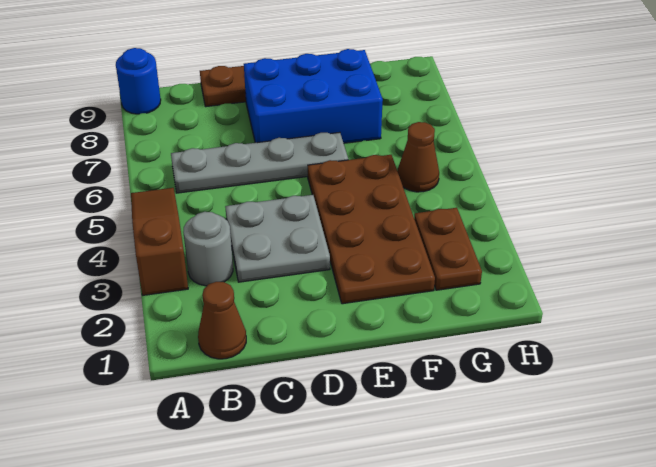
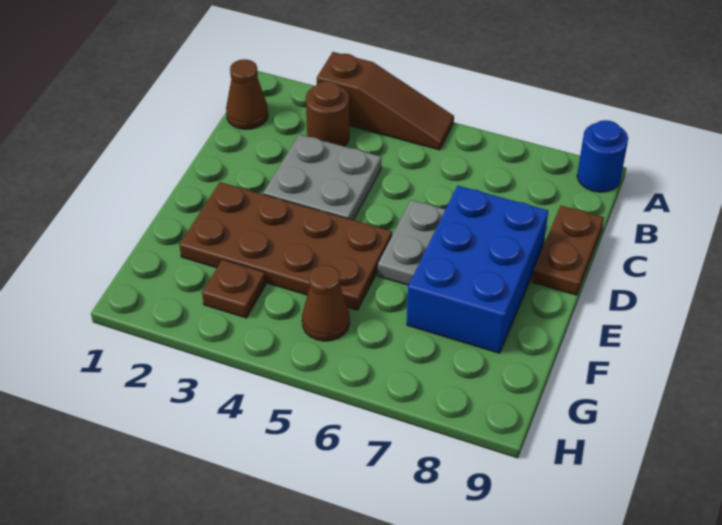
grey 1x1 round brick [183,212,233,286] -> brown 1x1 round brick [306,81,349,147]
grey 1x4 plate [171,132,348,193] -> grey 1x2 plate [378,200,445,285]
brown 1x2 plate [414,208,482,290] -> brown 1x1 plate [202,260,266,318]

